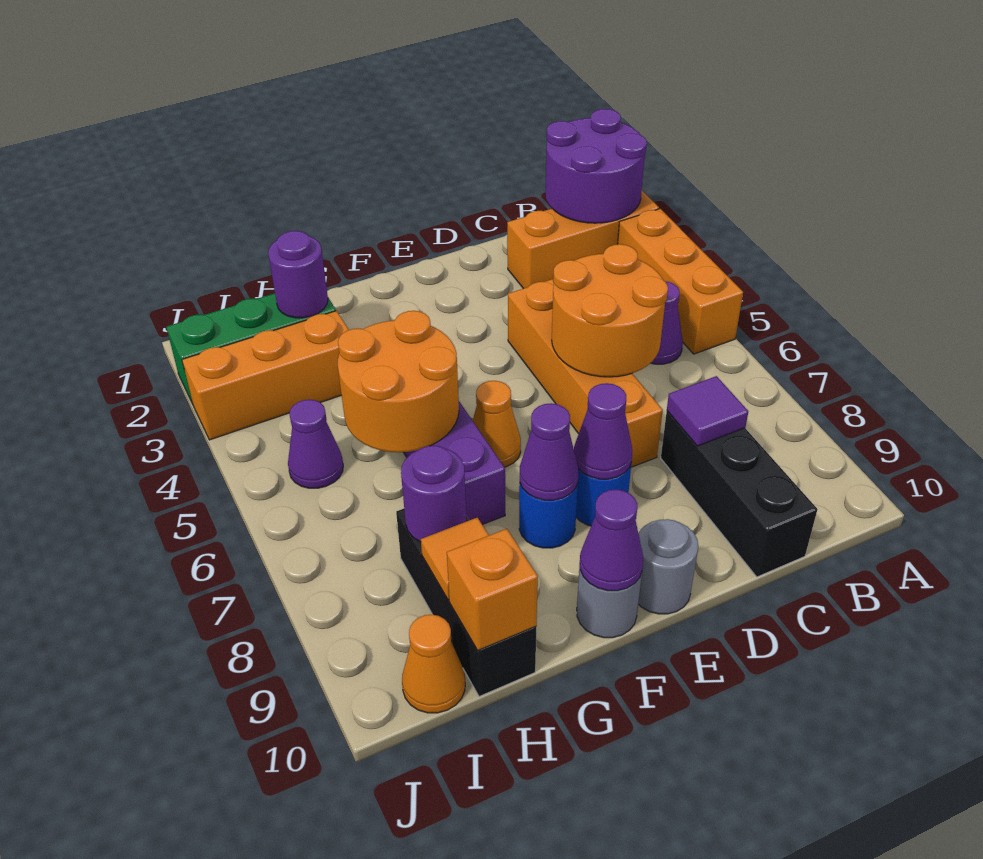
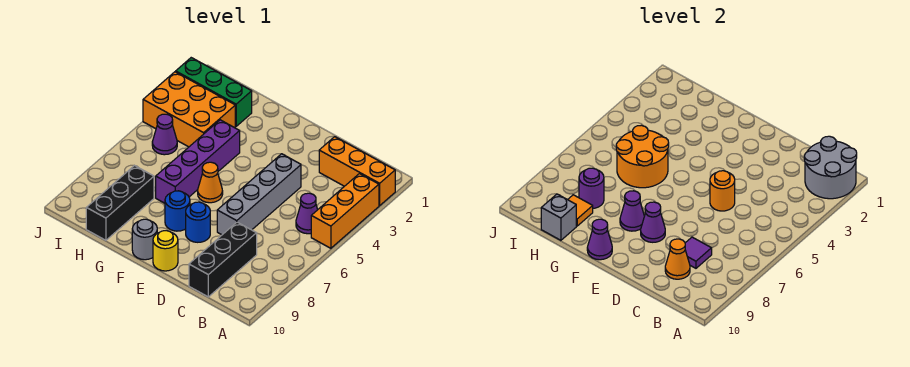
purple 2x2 round brick [545,109,647,223] -> grey 2x2 round brick [804,136,857,199]
orange 2x2 round brick [552,244,668,377] -> orange 1x1 round brick [710,171,735,211]
orange 1x4 brick [508,279,663,467] -> grey 1x4 brick [217,154,301,235]
grey 1x1 round brick [638,519,698,614] -> yellow 1x1 round brick [153,231,178,271]
purple 1x1 round brick [268,231,328,318] -> none
orange 1x3 brick [182,311,349,440] -> orange 2x3 brick [143,72,235,147]
orange 1x1 brick [447,529,538,650] -> grey 1x1 brick [541,194,576,240]
orange 1x1 cone [402,615,465,713] -> orange 1x1 cone moved to [665,239,690,279]

